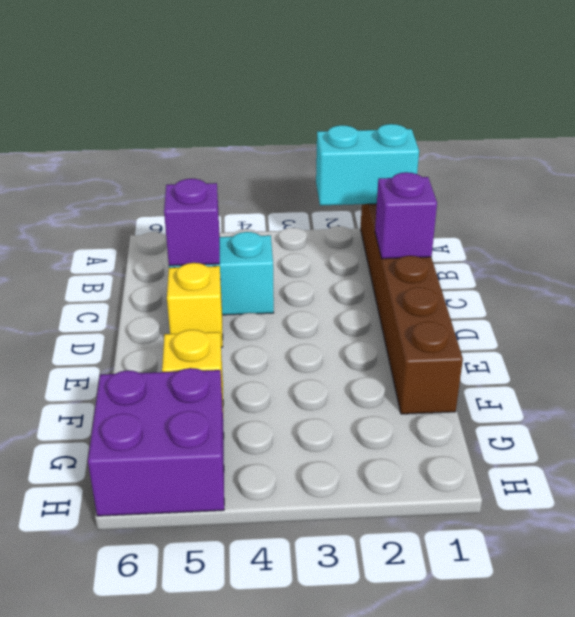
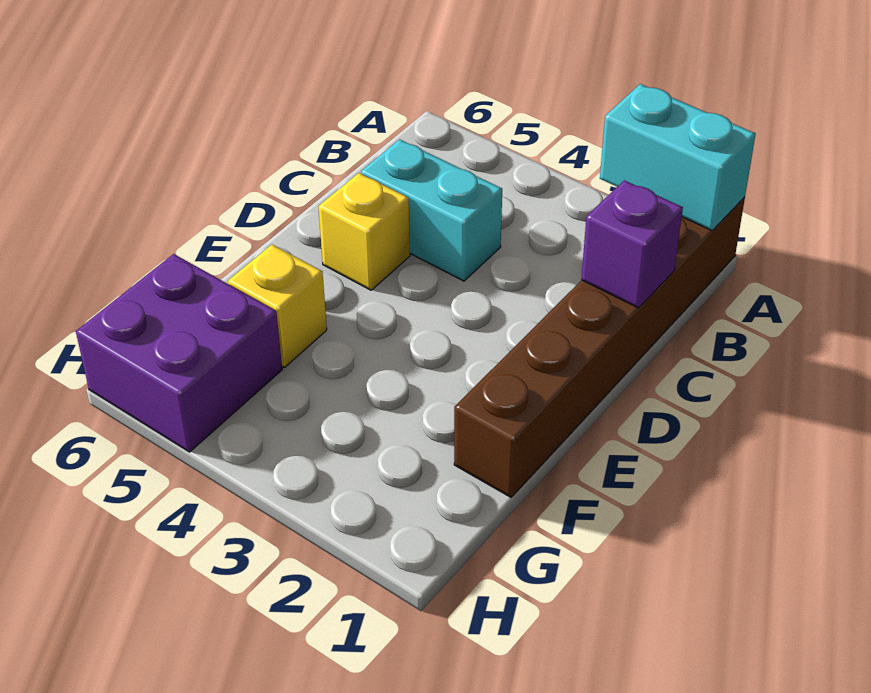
purple 1x1 brick [164,179,220,266] -> none

